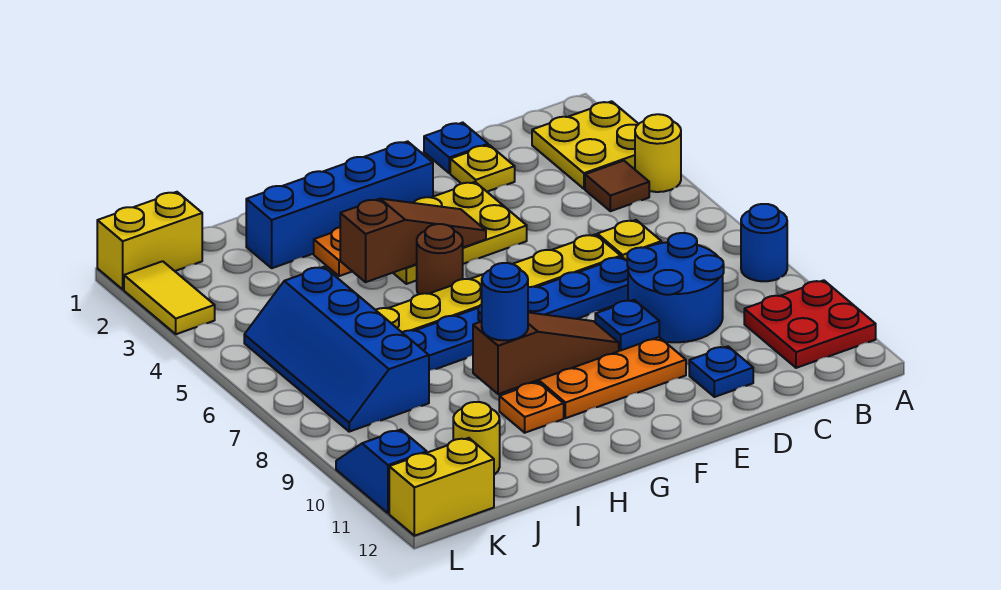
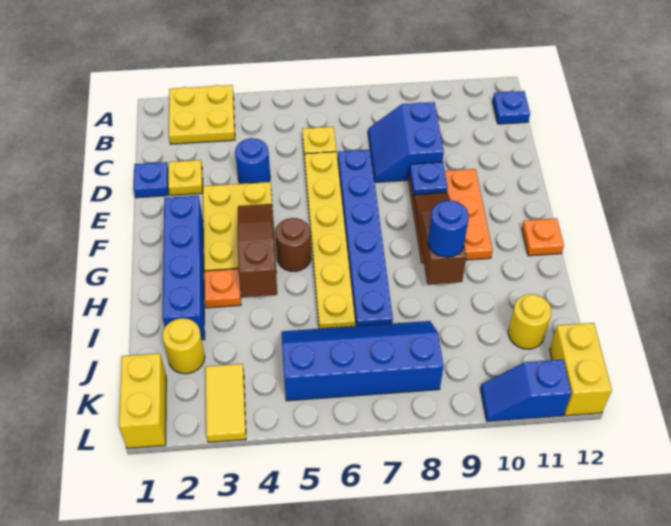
yellow 1x1 round brick [635,114,681,192] -> yellow 1x1 round brick moved to [162,318,205,374]
blue 1x1 round brick [741,204,787,281] -> blue 1x1 round brick moved to [235,138,270,184]
red 2x2 plate [744,280,876,368] -> none
brown 1x1 tile [585,161,649,211] -> none
blue 2x2 round brick [627,233,724,342] -> blue 2x2 slope [368,102,444,182]
blue 1x1 plate [689,346,753,397] -> blue 1x1 plate moved to [493,91,530,124]
orange 1x1 plate [499,382,564,433] -> orange 1x1 plate moved to [522,218,564,256]
blue 2x4 slope [244,267,429,432] -> blue 2x4 slope turned to [282,321,443,401]
yellow 1x2 tile [124,261,215,334] -> yellow 1x2 tile turned to [205,364,246,442]

